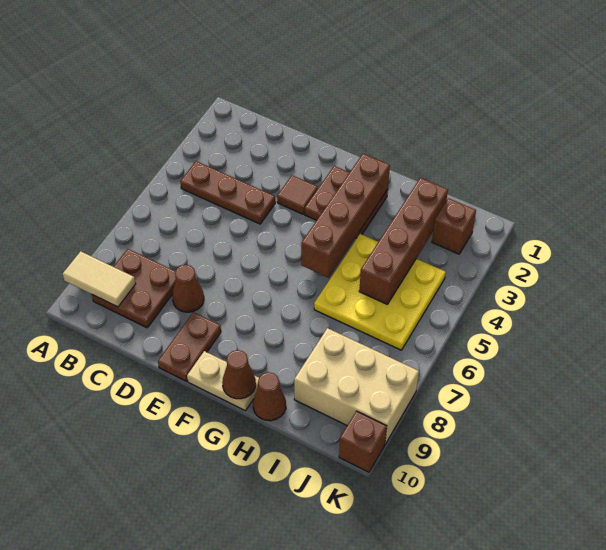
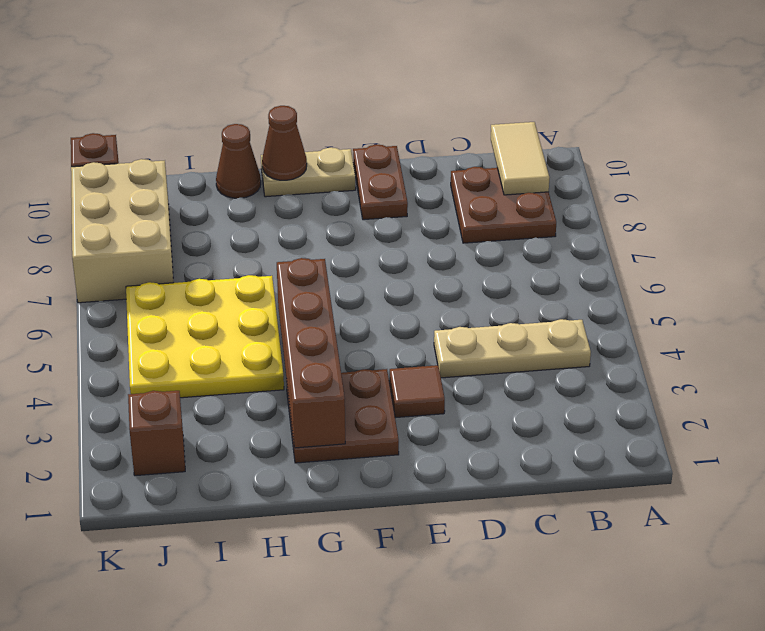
tan 1x2 tile [63,251,136,307] -> tan 1x2 tile turned to [491,122,549,195]
brown 1x3 plate [180,161,275,224] -> tan 1x3 plate [434,319,591,378]
brown 1x1 cone [172,265,204,312] -> none
brown 1x4 brick [359,178,448,304] -> none
tan 2x3 brick [294,328,419,444] -> tan 2x3 brick turned to [71,159,173,303]

